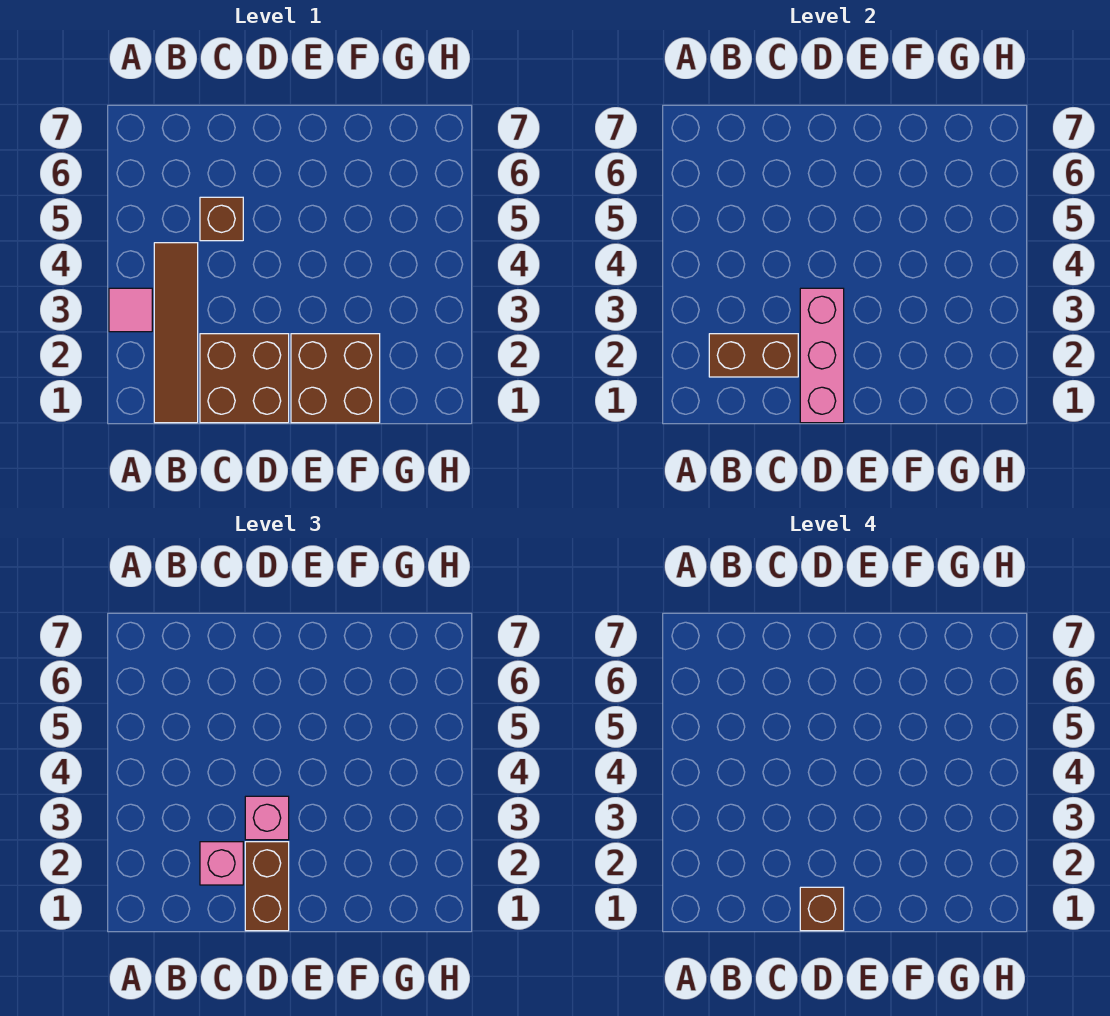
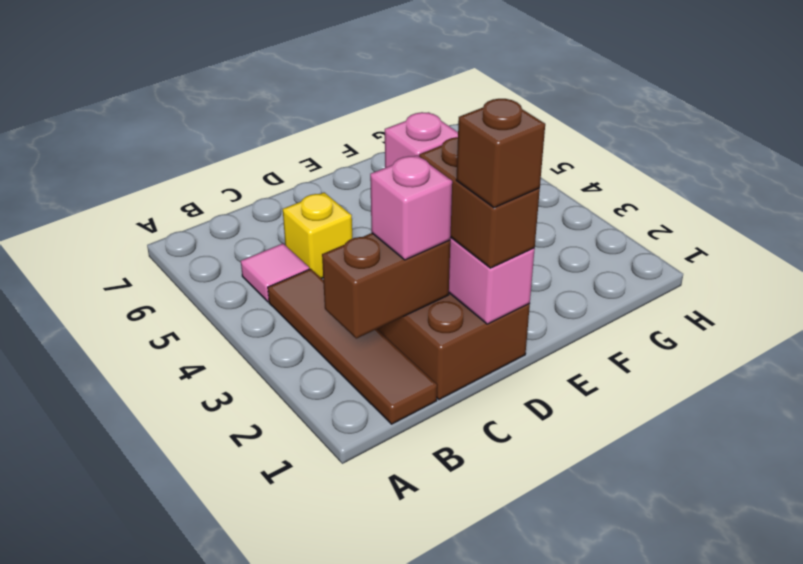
pink 1x1 tile [109,288,152,332] -> pink 1x1 tile moved to [241,243,309,302]
brown 1x1 brick [200,197,243,241] -> yellow 1x1 brick [283,193,352,278]
brown 2x2 brick [291,334,380,423] -> none

